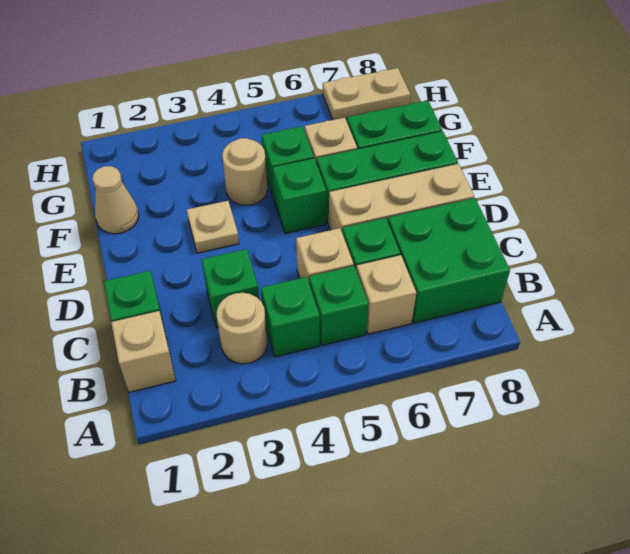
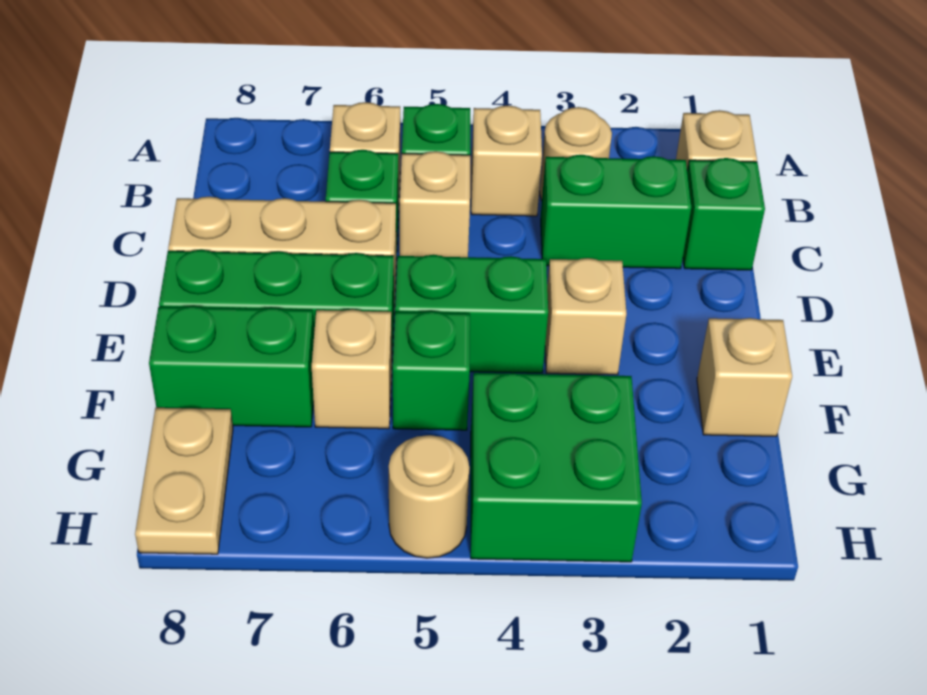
green 1x1 brick [261,277,320,357] -> tan 1x1 brick [471,106,542,216]
green 2x2 brick [388,198,510,323] -> green 2x2 brick moved to [471,373,642,562]
green 1x1 brick [201,249,259,328] -> green 1x2 brick [541,155,691,269]
tan 1x1 plate [187,201,239,253] -> tan 1x1 brick [545,258,626,375]
green 1x1 brick [273,159,326,234] -> green 1x2 brick [395,255,548,373]
tan 1x1 cone [92,166,139,234] -> tan 1x1 brick [697,318,792,436]
tan 1x1 round brick [222,138,267,205] -> tan 1x1 round brick moved to [389,435,469,558]
tan 1x2 plate [323,68,410,120] -> tan 1x2 plate turned to [135,408,233,554]

